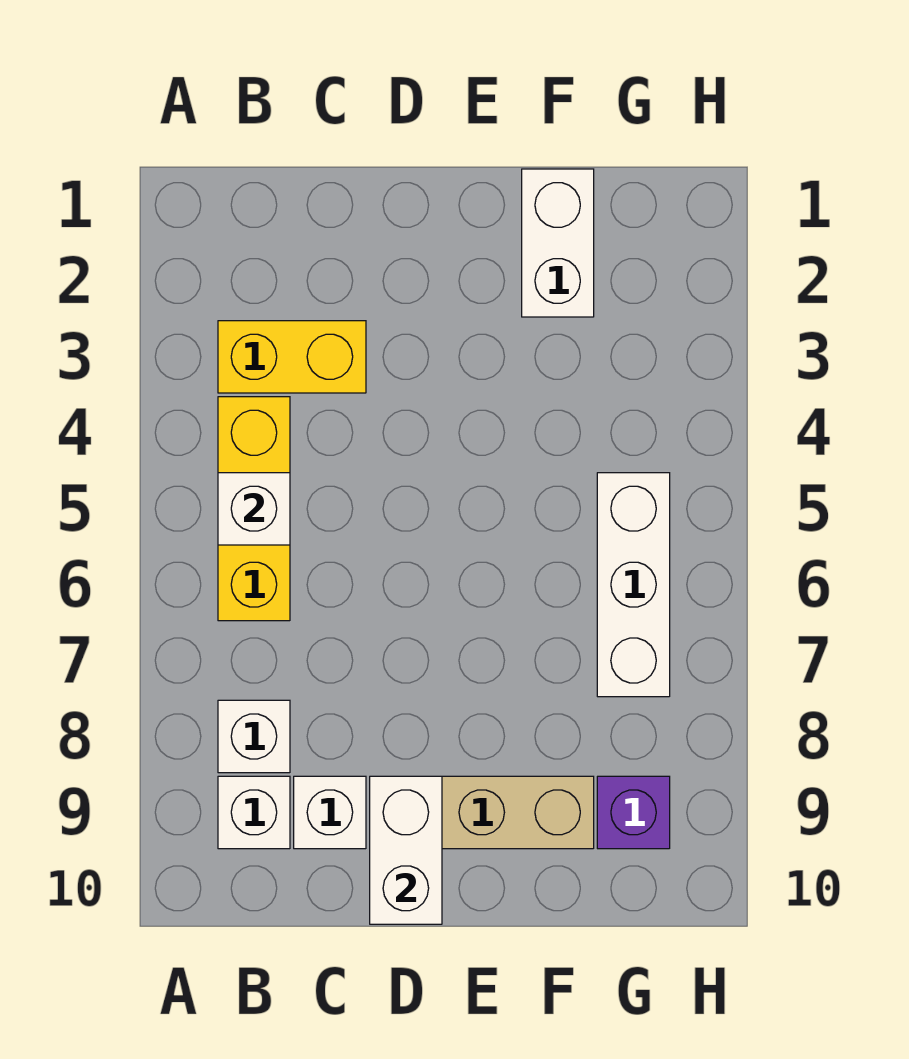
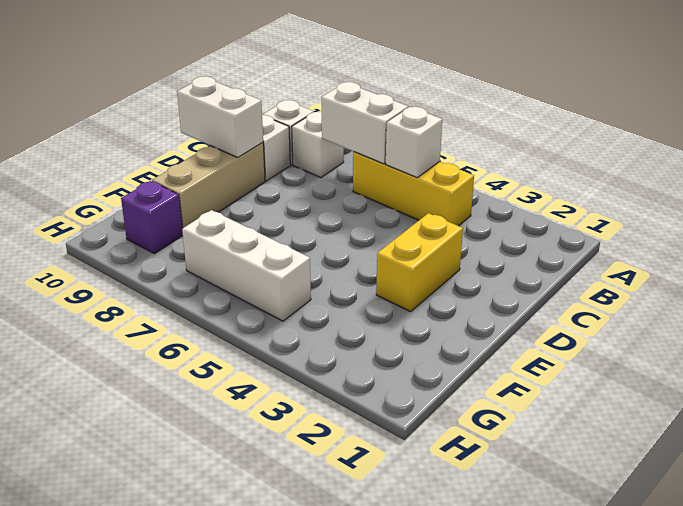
yellow 1x2 brick [218,321,366,393] -> yellow 1x2 brick moved to [376,213,463,312]
white 1x2 brick [522,169,594,317] -> white 1x2 brick moved to [321,82,408,164]

